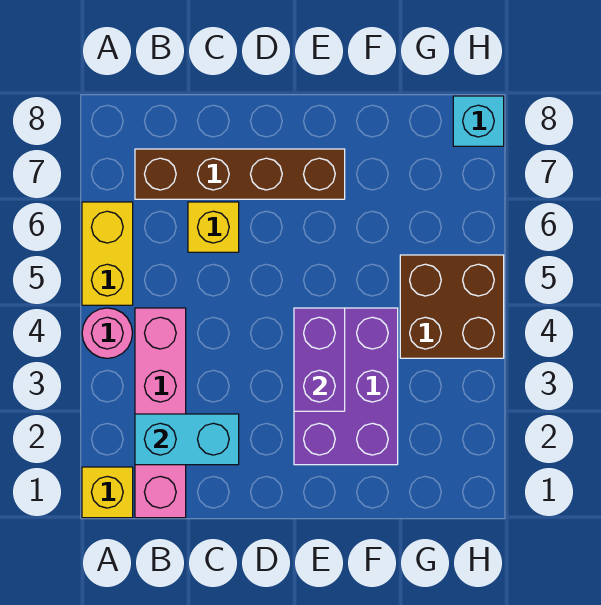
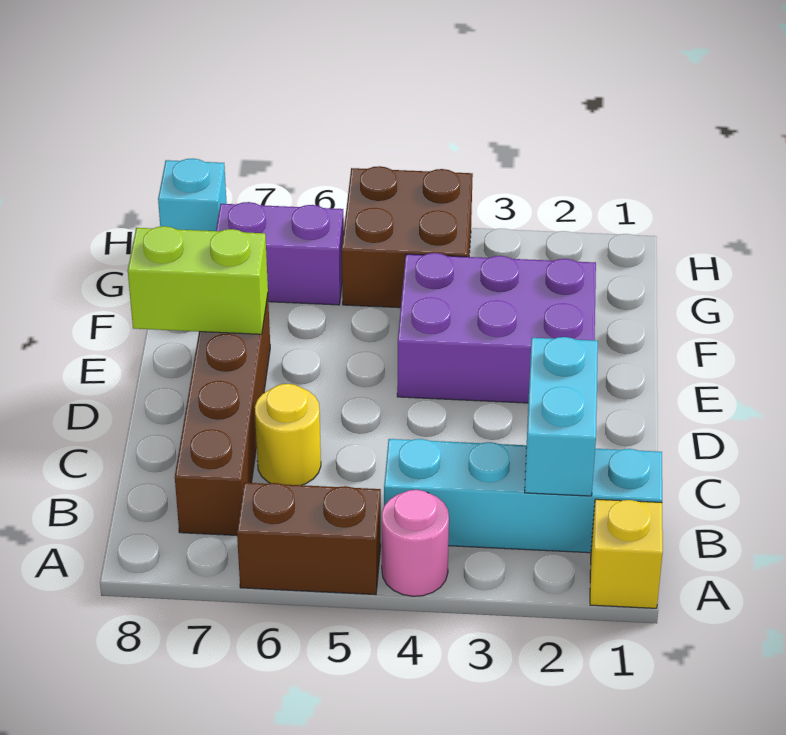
yellow 1x2 brick [82,202,133,305] -> brown 1x2 brick [237,483,381,595]
pink 1x4 brick [135,308,186,518] -> cyan 1x4 brick [384,439,662,553]
yellow 1x1 brick [188,202,239,252] -> yellow 1x1 round brick [255,384,321,485]
purple 1x2 brick [294,308,345,411] -> purple 1x2 brick moved to [216,202,344,305]
none -> lime 1x2 brick [128,226,268,334]

